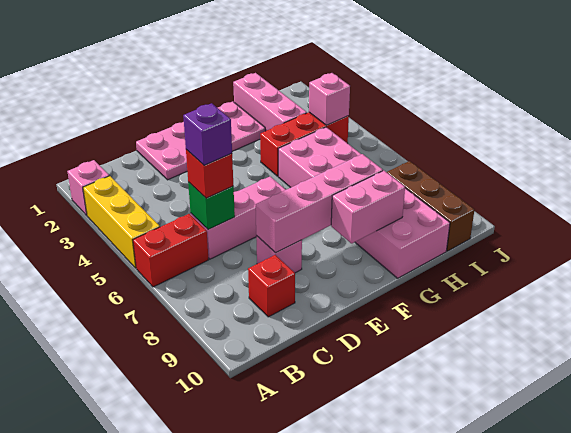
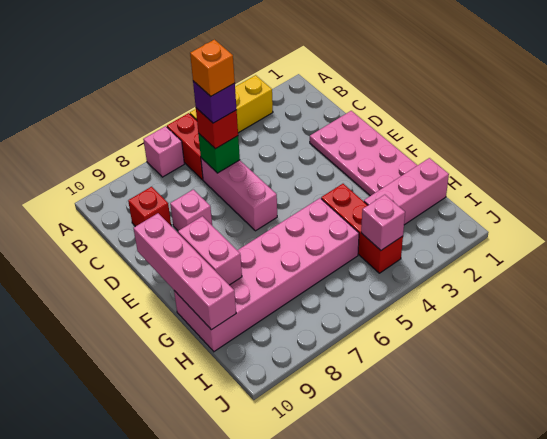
pink 1x1 brick [67,160,109,215] -> pink 1x1 brick moved to [143,126,184,177]
none -> orange 1x1 brick [190,40,235,96]
pink 1x4 brick [256,154,383,253] -> pink 1x4 brick moved to [134,213,236,330]
brown 1x3 brick [387,161,474,251] -> none

